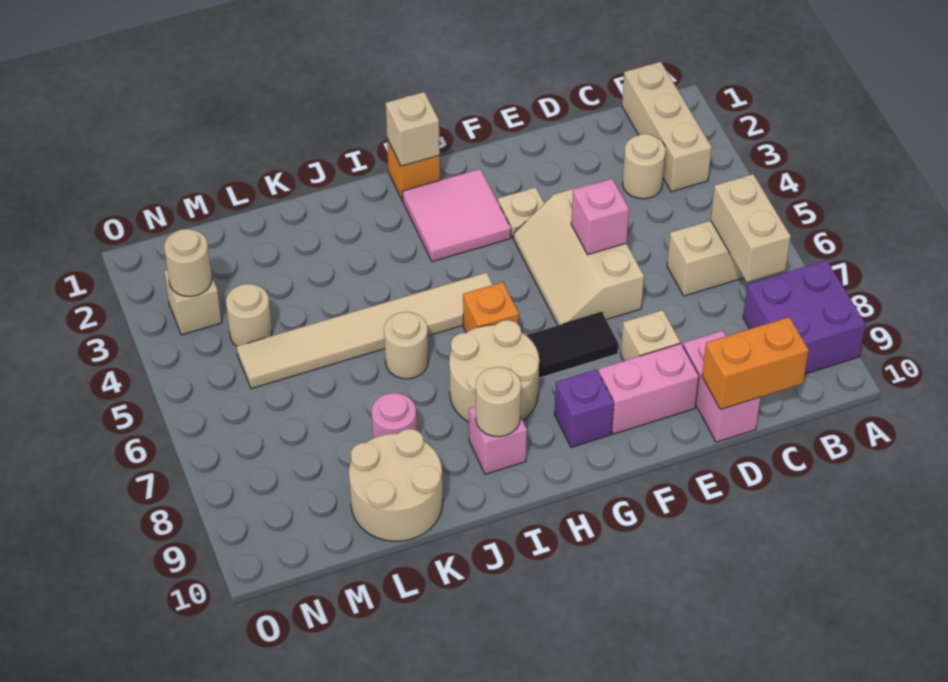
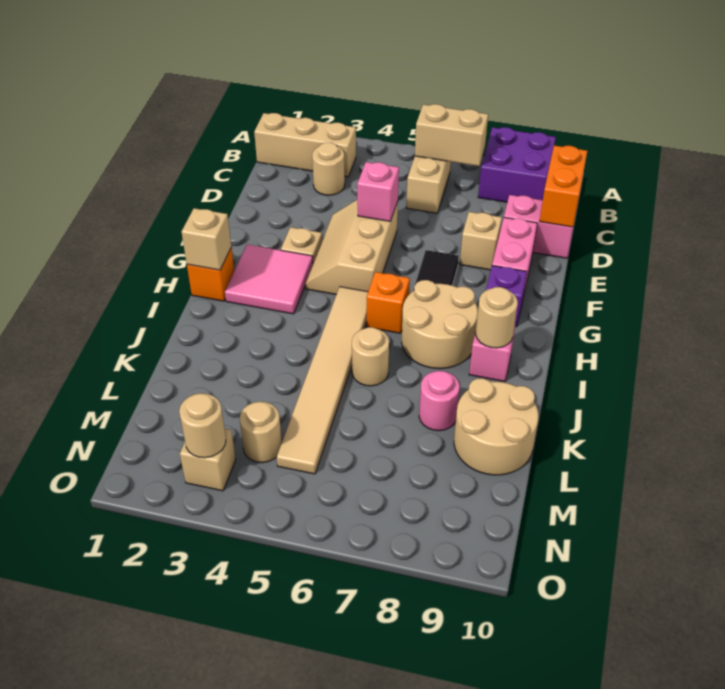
tan 2x3 slope [513,183,644,325] -> tan 2x3 slope turned to [305,200,398,295]

